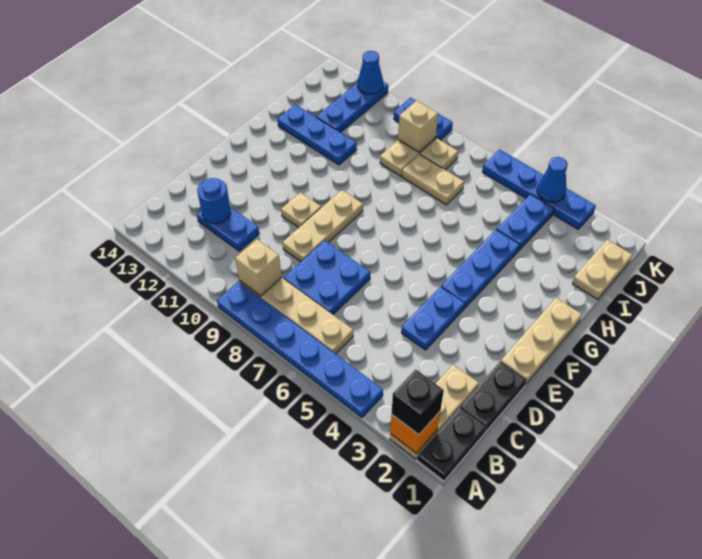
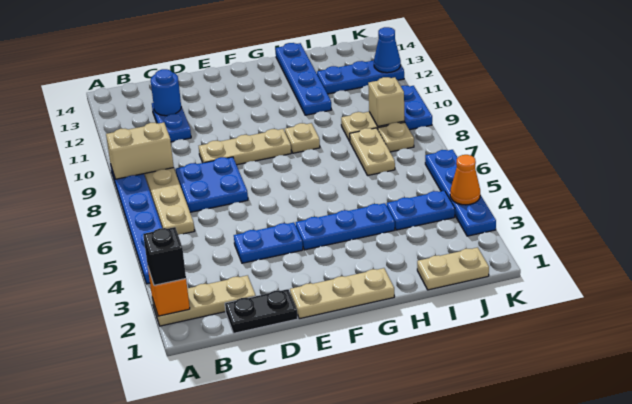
black 1x2 plate [417,407,487,481] -> none
tan 1x1 brick [235,239,282,296] -> tan 1x2 brick [106,123,174,179]
tan 1x1 plate [281,192,321,228] -> tan 1x1 plate moved to [285,123,320,153]
blue 1x3 plate [278,104,357,165] -> blue 1x4 plate [275,43,331,115]
blue 1x1 cone [537,157,568,202] -> orange 1x1 cone [450,155,480,205]

